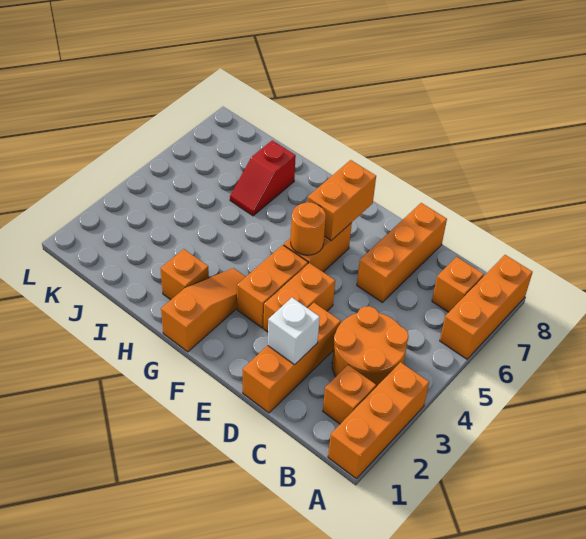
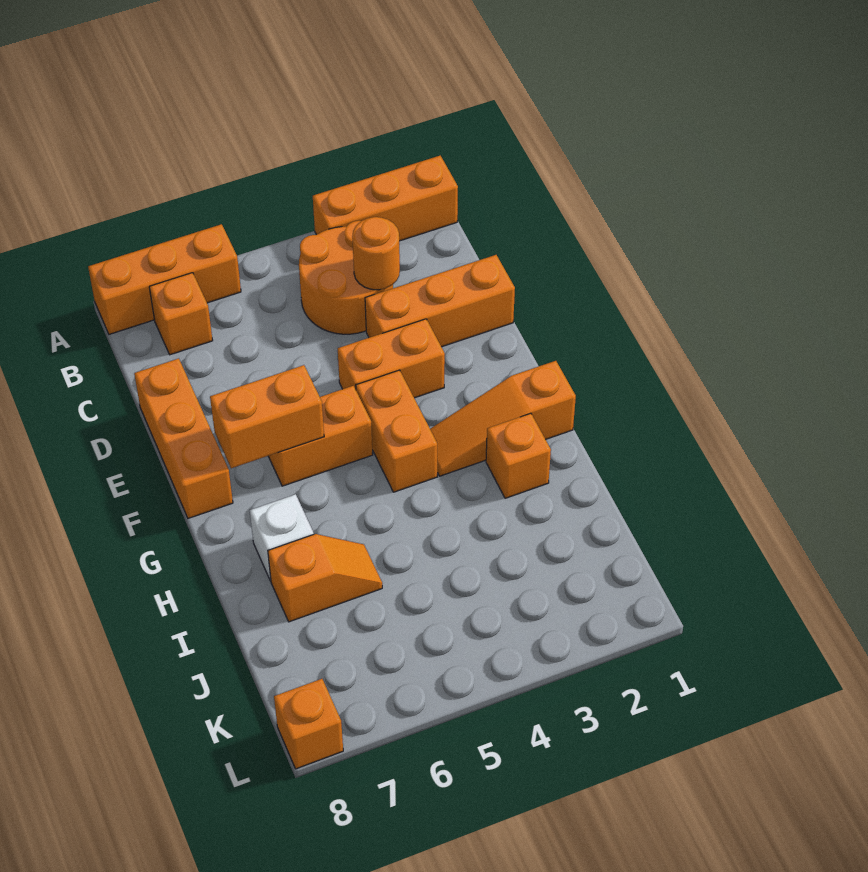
orange 1x1 brick [323,365,376,424] -> orange 1x1 brick moved to [274,679,343,769]
white 1x1 brick [268,298,320,365] -> white 1x1 brick moved to [250,494,314,581]
orange 1x3 brick [357,203,447,302] -> orange 1x3 brick turned to [134,359,233,518]
orange 1x2 brick [237,245,308,328] -> orange 1x2 brick turned to [356,370,437,492]
orange 1x1 round brick [291,202,326,255] -> orange 1x1 round brick moved to [352,217,400,290]
red 1x2 slope [230,140,296,216] -> orange 1x2 slope [268,534,382,622]

